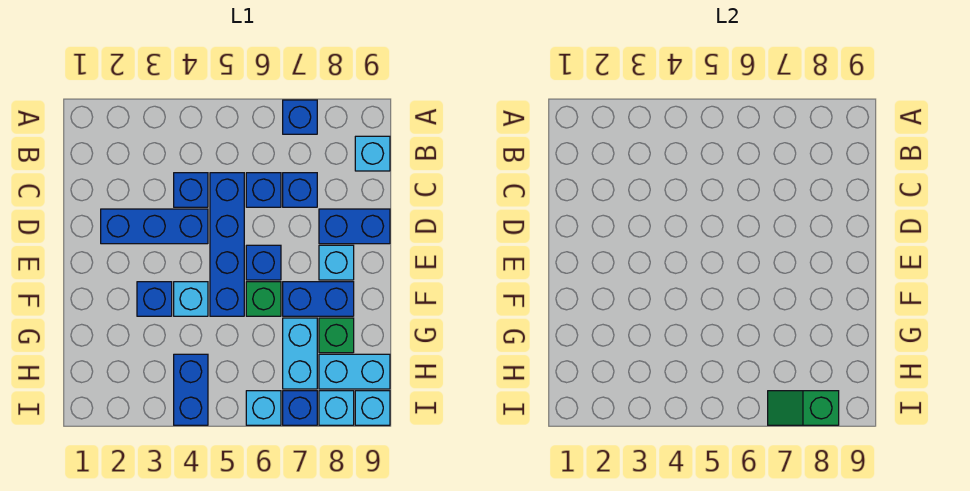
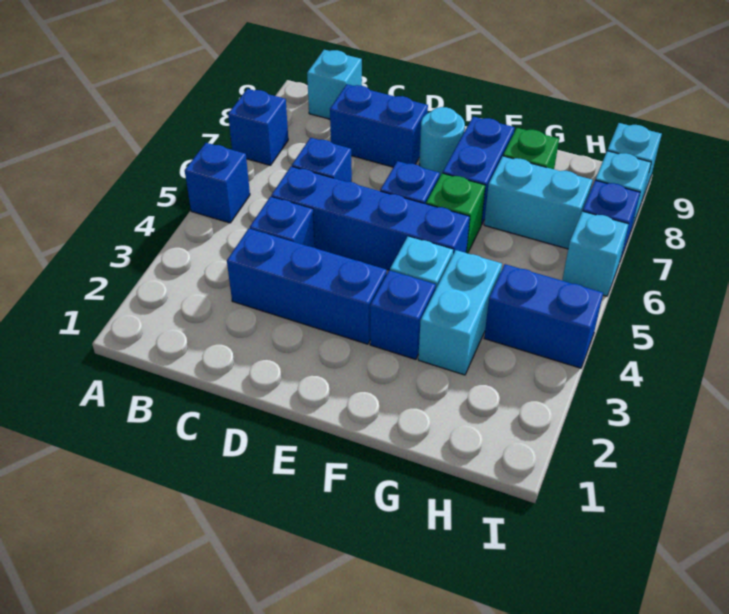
blue 1x1 brick [283,173,317,207] -> blue 1x1 brick moved to [185,143,250,223]
blue 1x3 brick [101,209,208,244] -> blue 1x3 brick turned to [227,229,387,344]
blue 1x2 brick [319,209,390,244] -> blue 1x2 brick turned to [330,84,428,167]
cyan 1x1 brick [319,245,354,280] -> cyan 1x1 round brick [419,107,465,176]
cyan 1x2 brick [319,354,390,389] -> cyan 1x2 brick moved to [418,250,502,375]
green 1x2 slope [768,391,839,425] -> none

